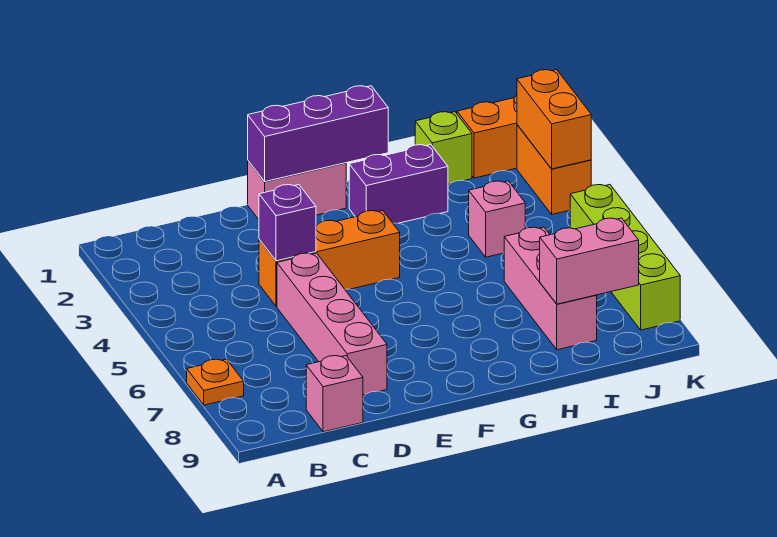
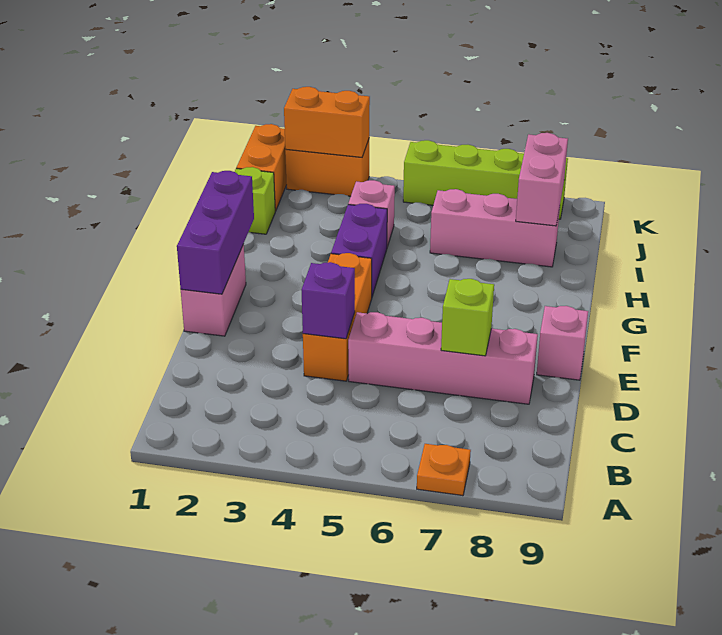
pink 1x1 brick [306,356,363,432] -> pink 1x1 brick moved to [537,306,588,380]
none -> lime 1x1 brick [441,279,494,356]
purple 1x2 brick [349,145,448,223] -> purple 1x2 brick moved to [331,204,387,296]

